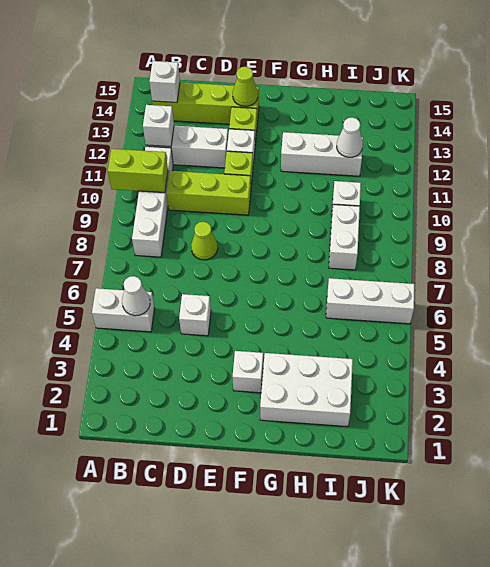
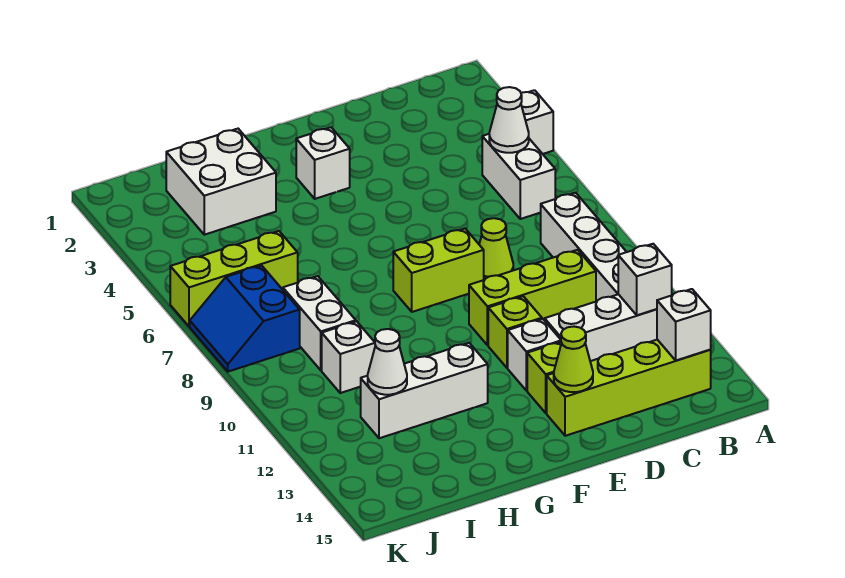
white 1x2 brick [92,288,155,332] -> white 1x2 brick turned to [482,134,555,219]
lime 1x2 brick [108,149,168,193] -> lime 1x2 brick moved to [393,229,484,312]
white 1x1 brick [179,294,211,336] -> white 1x1 brick moved to [521,90,553,154]
white 2x3 brick [260,353,353,427] -> white 2x2 brick [166,129,276,235]
white 1x3 brick [326,278,415,324] -> lime 1x3 brick [170,231,298,326]
none -> blue 2x2 slope [190,266,300,372]

